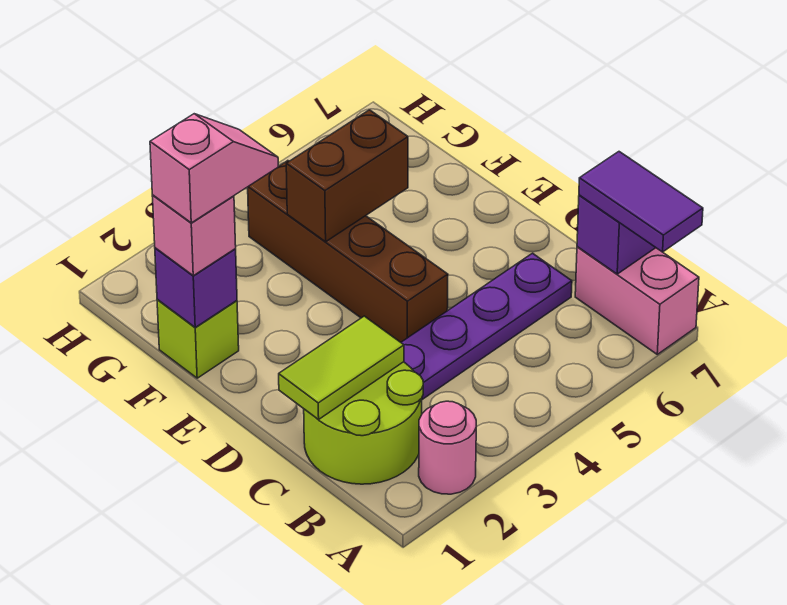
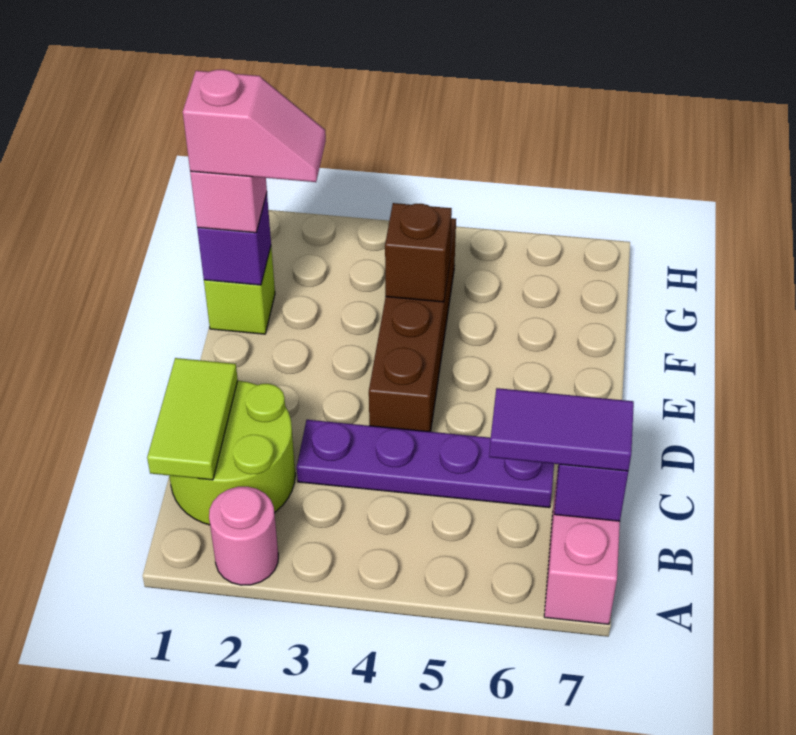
purple 1x2 tile [579,152,703,252] -> purple 1x2 tile turned to [489,388,634,471]
lime 1x2 tile [279,316,404,420] -> lime 1x2 tile turned to [147,358,238,480]
brown 1x2 brick [286,110,408,242] -> brown 1x1 brick [385,203,452,302]

